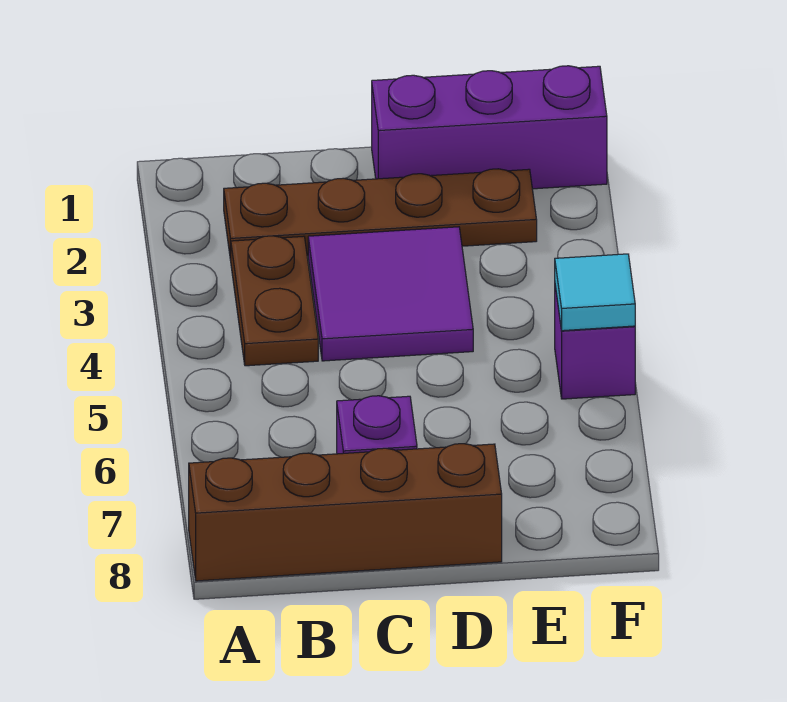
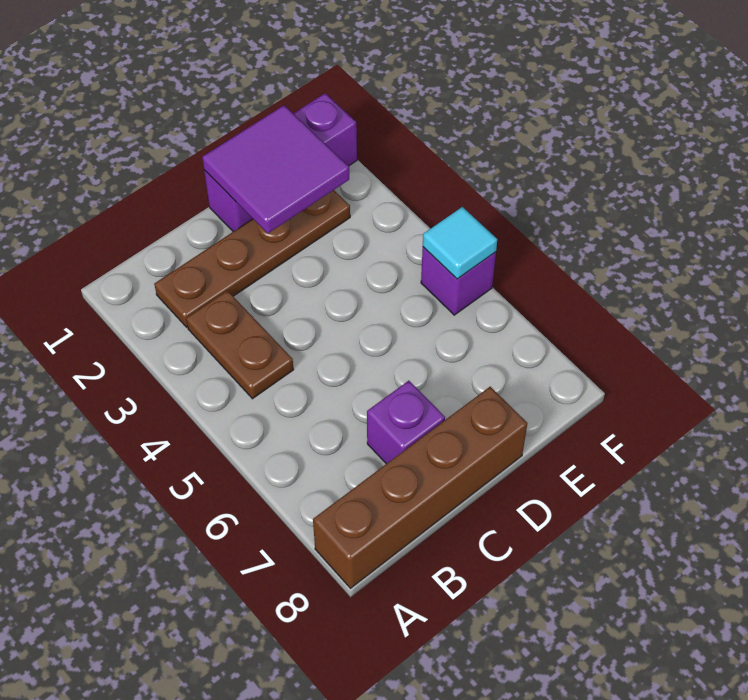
purple 2x2 tile [308,227,473,361] -> purple 2x2 tile moved to [202,105,349,233]

